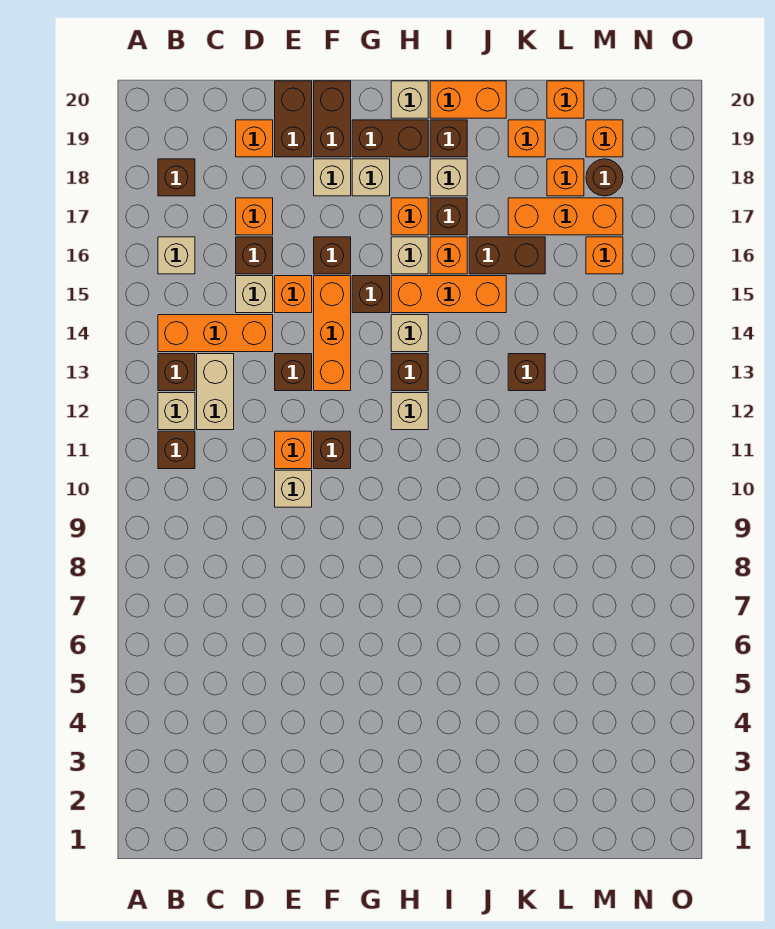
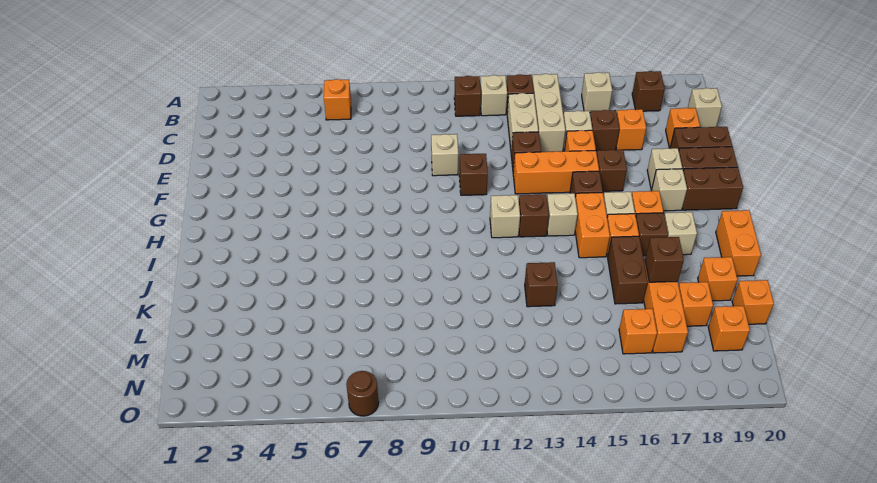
orange 1x3 brick [158,315,273,352] -> tan 1x3 brick [532,74,565,152]
tan 1x2 brick [197,354,234,430] -> tan 1x2 brick turned to [507,93,538,150]
orange 1x1 brick [275,431,312,469] -> orange 1x1 brick moved to [324,79,351,120]
brown 1x2 brick [352,120,428,157] -> brown 1x2 brick turned to [682,167,743,210]
orange 1x3 brick [391,276,506,313] -> orange 1x2 brick [575,193,610,258]
tan 1x1 brick [391,81,428,118] -> tan 1x1 brick moved to [688,88,722,127]
brown 1x1 brick [430,120,467,157] -> brown 1x1 brick moved to [645,237,684,282]
brown 1x1 round brick [586,159,623,196] -> brown 1x1 round brick moved to [346,371,379,416]

